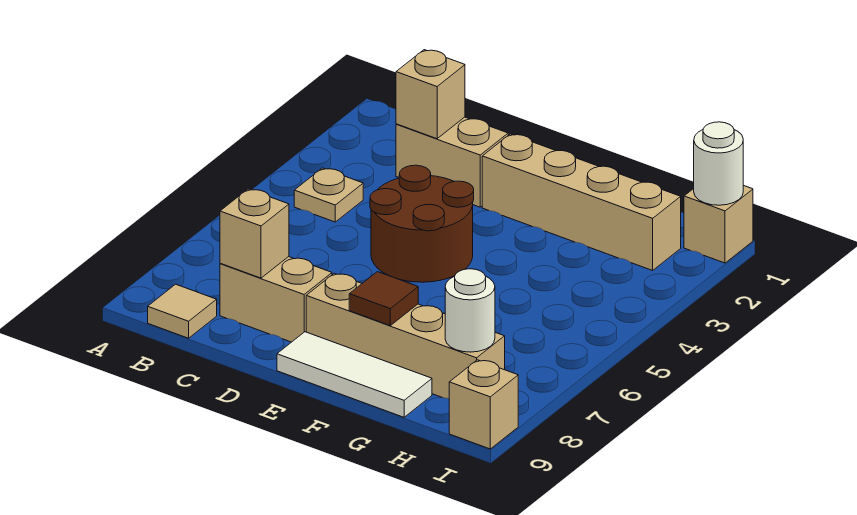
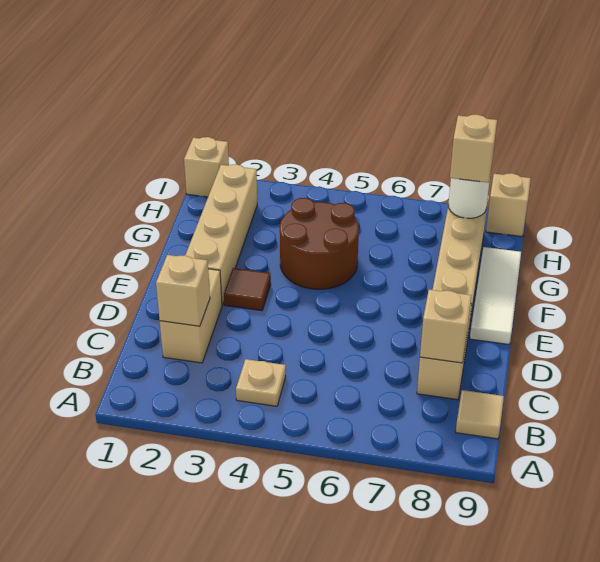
brown 2x2 round brick [370,165,474,282] -> brown 2x2 round brick moved to [280,198,359,289]
brown 1x1 tile [349,272,418,325] -> brown 1x1 tile moved to [224,268,271,311]
none -> tan 1x1 brick [450,115,497,183]
white 1x1 round brick [694,122,743,205] -> none

